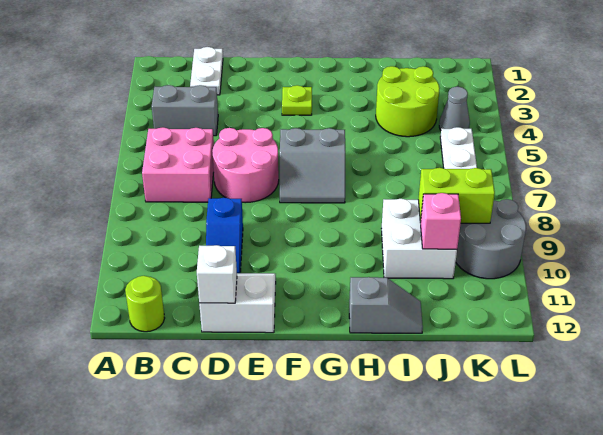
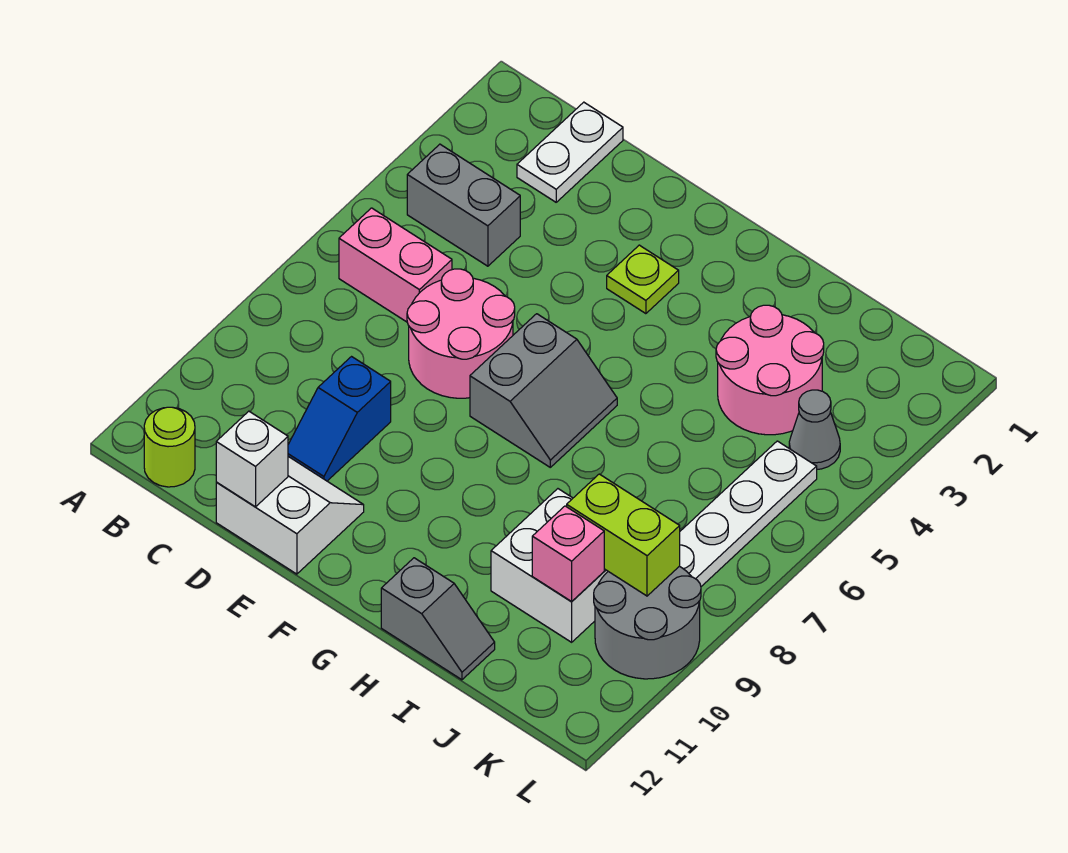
pink 2x2 brick [142,127,214,202] -> pink 1x2 brick [339,208,452,322]
grey 2x2 slope [280,128,345,203] -> grey 2x2 slope turned to [470,314,617,467]
lime 2x2 round brick [376,66,440,137] -> pink 2x2 round brick [716,305,824,435]

